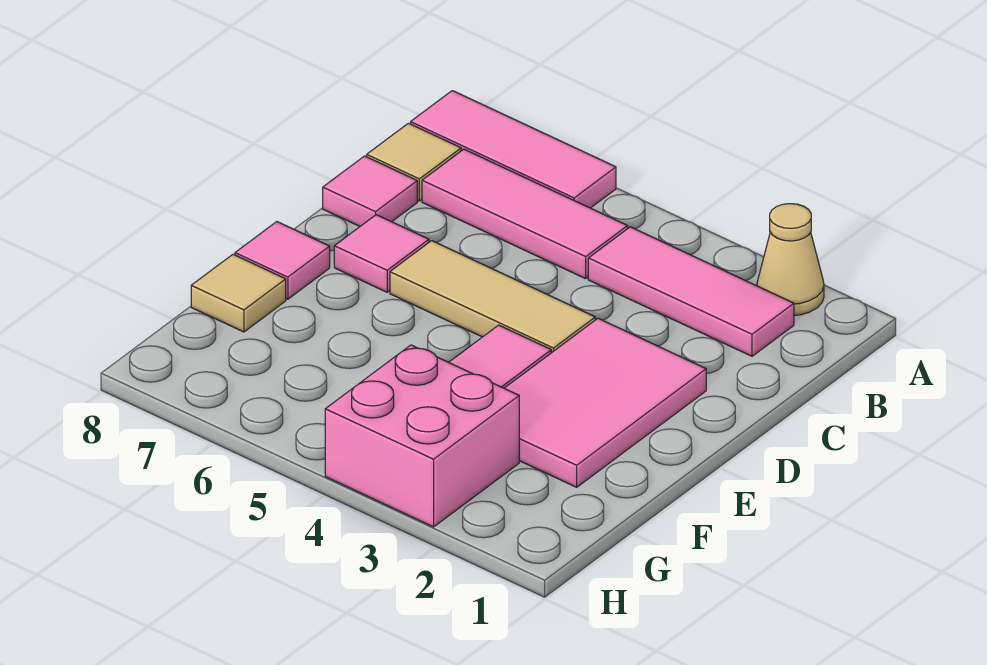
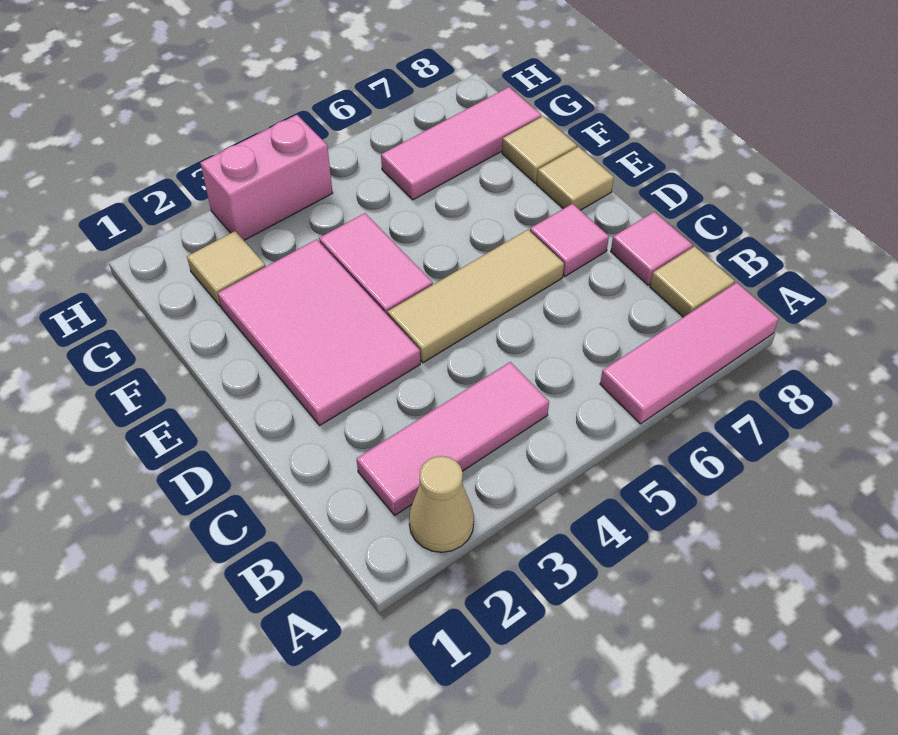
pink 1x3 tile [422,149,628,279] -> pink 1x3 tile moved to [381,87,541,200]
pink 1x1 tile [235,222,330,299] -> tan 1x1 tile [537,147,614,210]
none -> tan 1x1 tile [187,231,266,306]
pink 2x2 brick [325,345,519,527] -> pink 1x2 brick [200,115,333,240]

